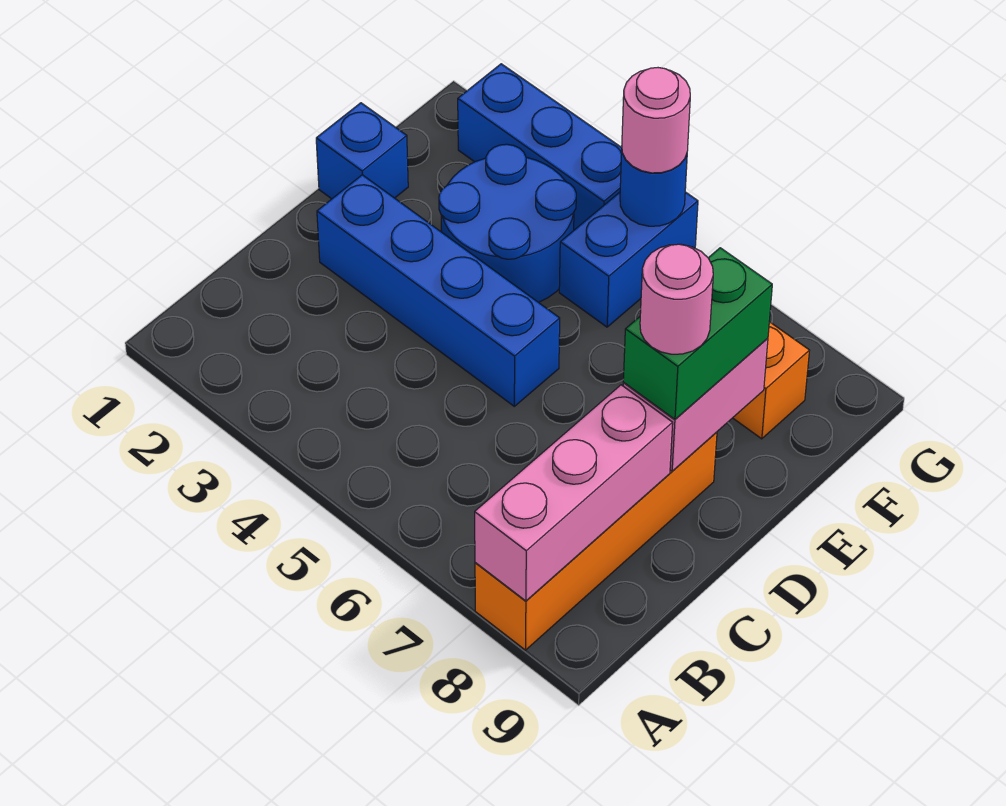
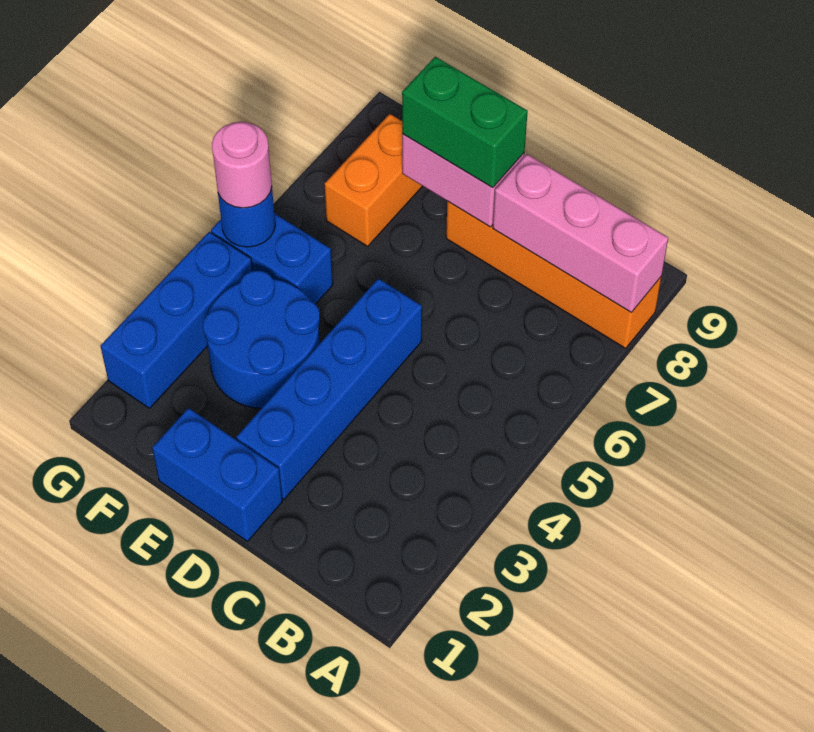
pink 1x1 round brick [640,244,713,354] -> none
blue 1x1 brick [316,103,408,199] -> blue 1x2 brick [152,408,282,541]

